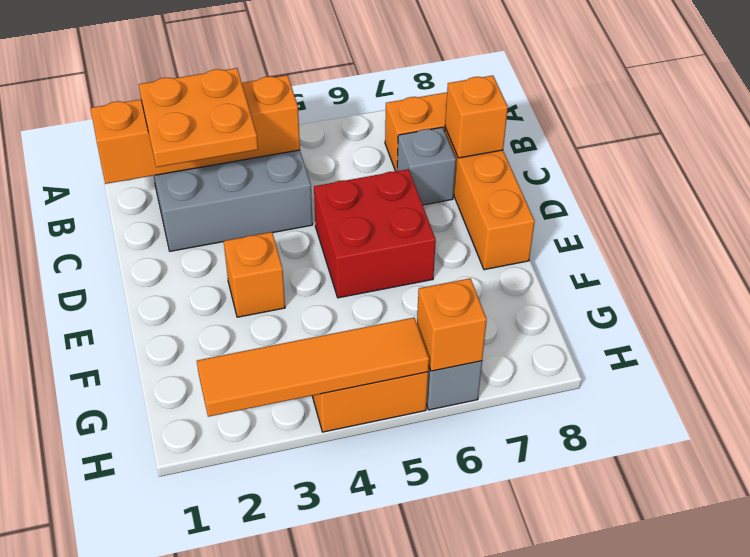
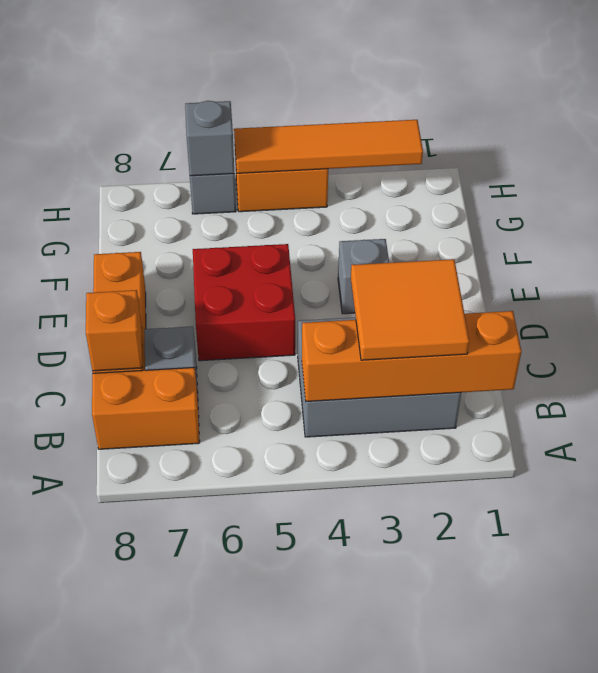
orange 2x2 plate [139,68,258,167] -> orange 2x2 tile [351,259,469,360]
orange 1x1 brick [224,232,285,317] -> grey 1x1 brick [338,239,389,314]
orange 1x1 brick [417,278,487,371] -> grey 1x1 brick [185,101,234,176]

